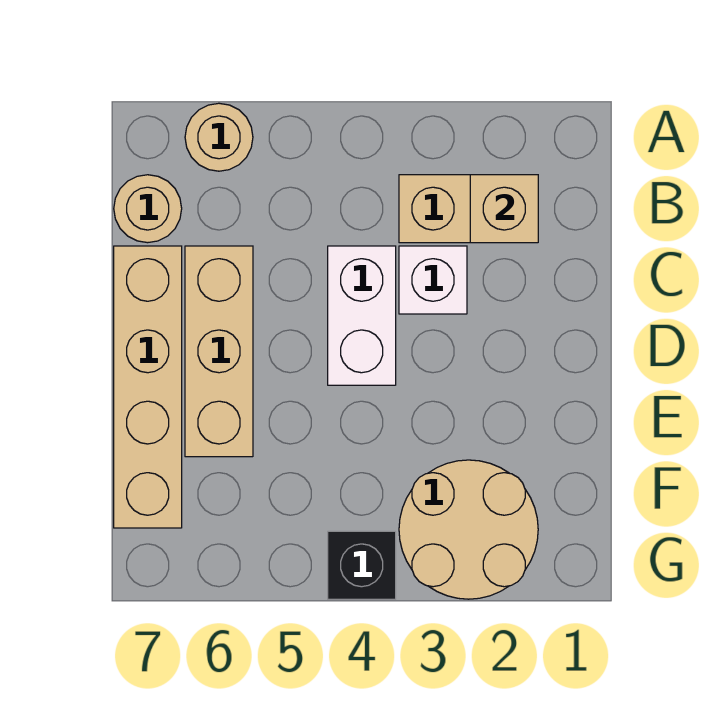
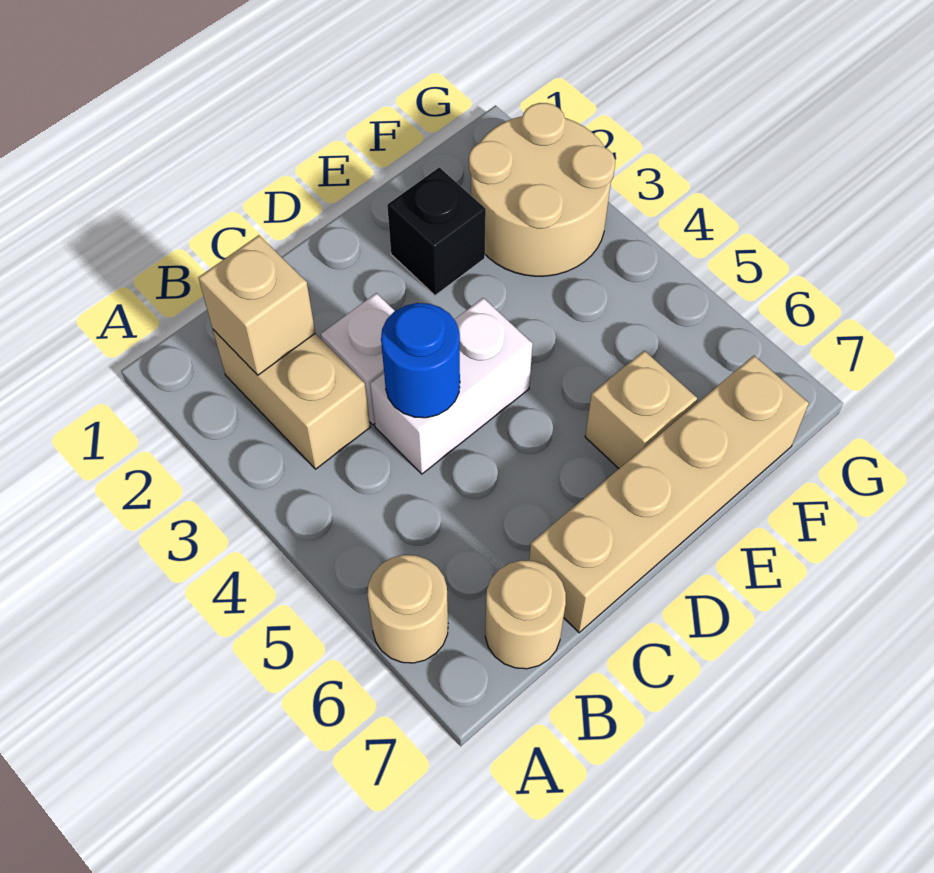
none -> blue 1x1 round brick [381,303,460,418]
tan 1x3 brick [185,246,253,457] -> tan 1x1 brick [585,351,697,468]
black 1x1 brick [328,531,396,599] -> black 1x1 brick moved to [387,167,486,295]

